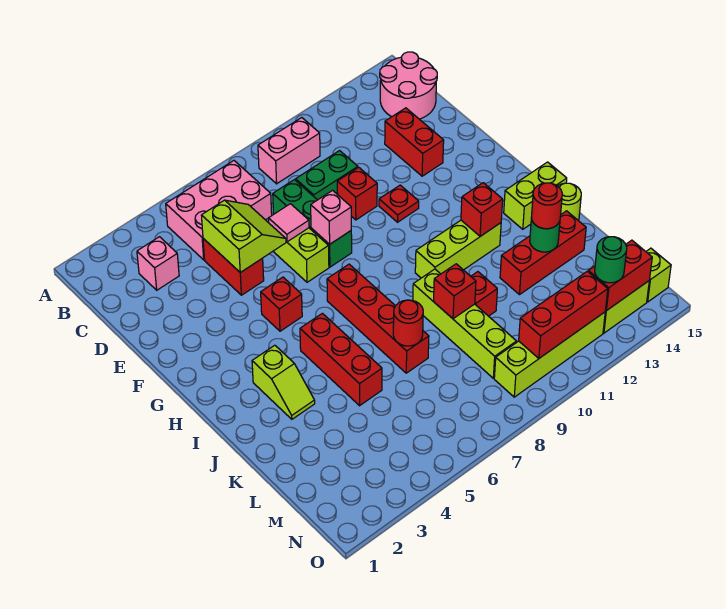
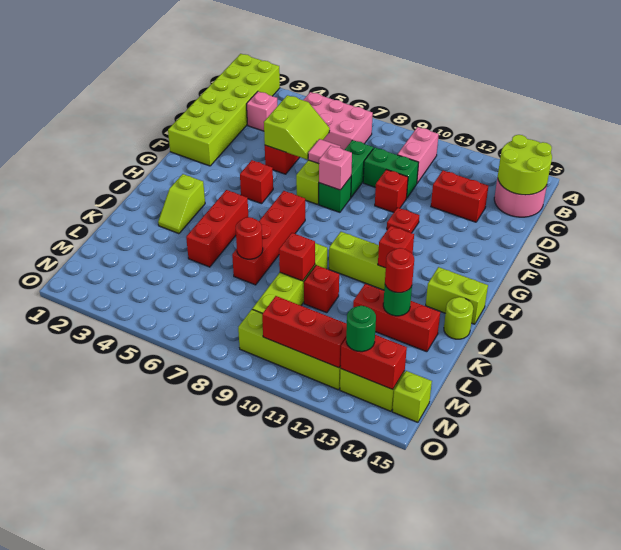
none -> lime 2x6 brick [168,54,280,166]
pink 1x2 brick [258,118,320,184] -> pink 1x2 brick turned to [397,127,439,183]
none -> lime 2x2 round brick [498,135,552,195]
red 1x2 brick [385,108,444,176] -> red 1x2 brick turned to [431,171,488,222]

